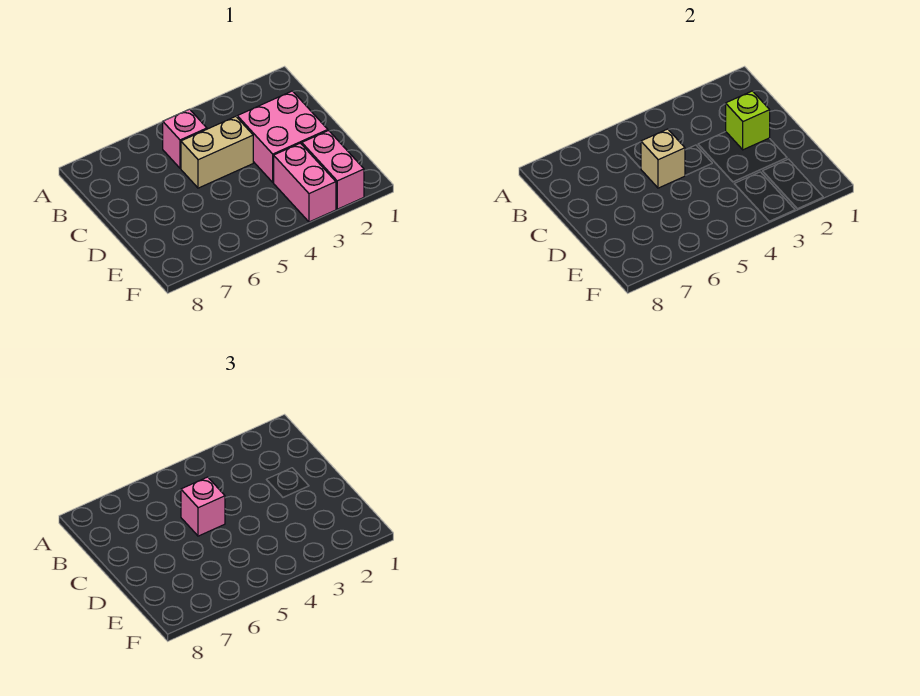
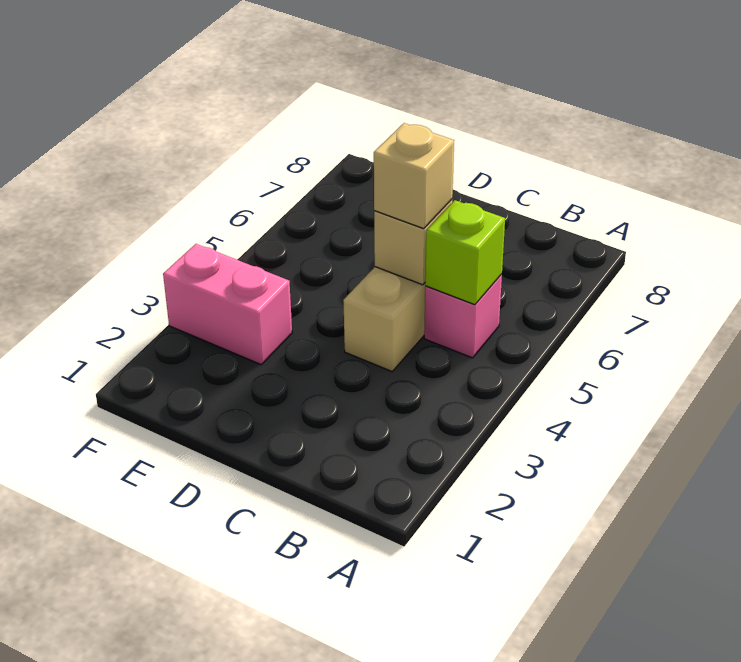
pink 2x2 brick [237,91,328,182] -> none
lime 1x1 brick [726,91,770,150] -> lime 1x1 brick moved to [425,200,505,305]
pink 1x1 brick [181,477,225,536] -> tan 1x1 brick [374,123,454,229]
pink 1x2 brick [302,131,364,209] -> none

